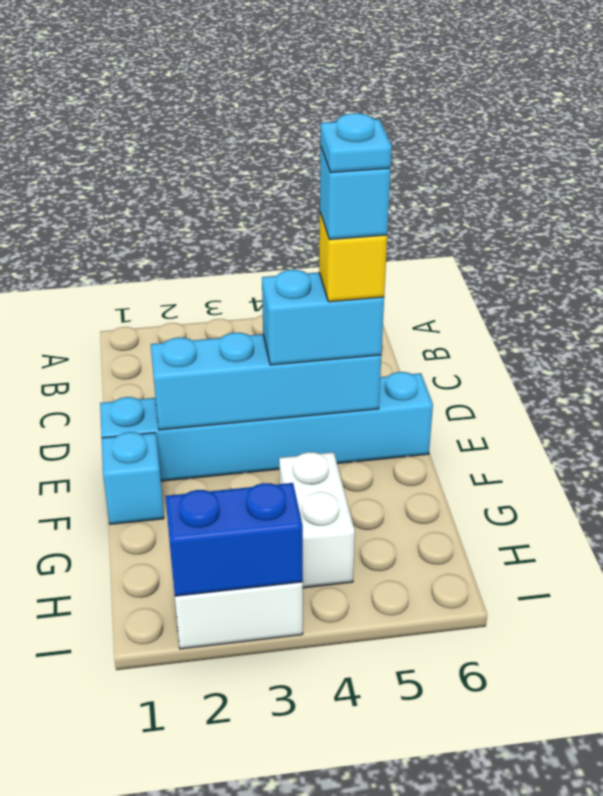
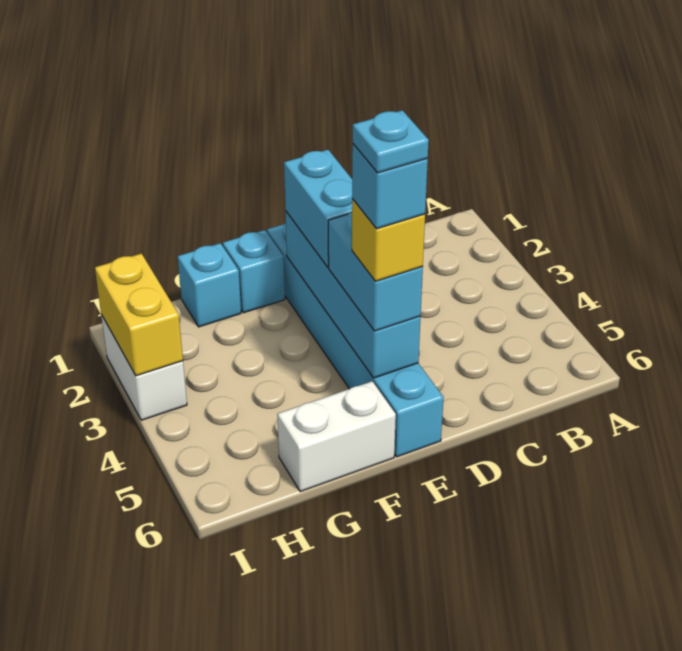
none -> cyan 1x2 brick [284,150,352,267]
none -> cyan 1x1 brick [178,243,241,327]
white 1x2 brick [279,452,355,588] -> white 1x2 brick moved to [277,381,396,491]
blue 1x2 brick [165,483,303,596] -> yellow 1x2 brick [95,253,183,376]

